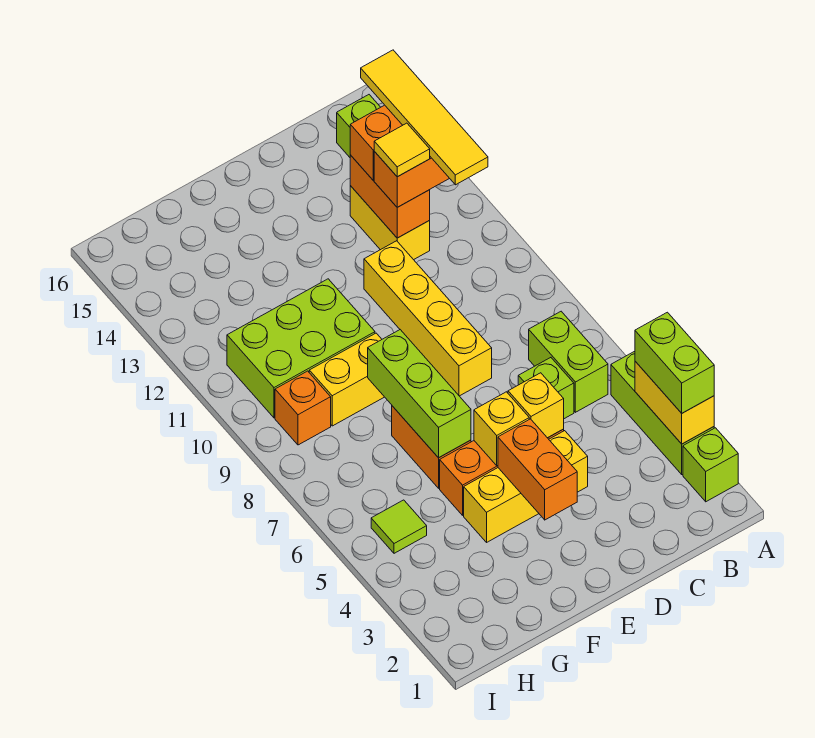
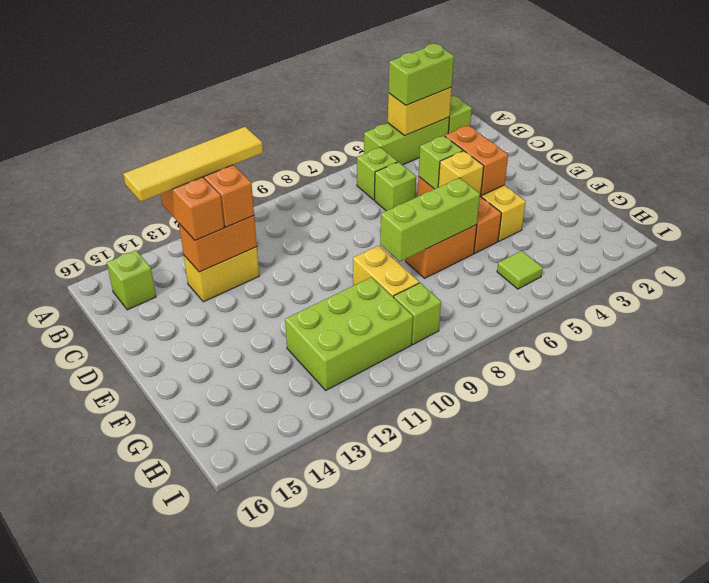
lime 1x2 brick [529,311,608,412] -> lime 1x1 brick [357,147,398,200]
yellow 1x1 tile [374,123,430,177] -> none
yellow 1x1 brick [508,373,564,438] -> lime 1x1 brick [418,136,463,189]
yellow 1x4 brick [364,241,492,396] -> none
orange 1x2 brick [498,419,577,520] -> orange 1x2 brick turned to [445,125,508,195]
lime 2x3 brick [227,279,375,418] -> lime 2x3 brick turned to [285,277,413,390]
orange 1x1 brick [275,371,331,445] -> lime 1x1 brick [394,283,441,344]

